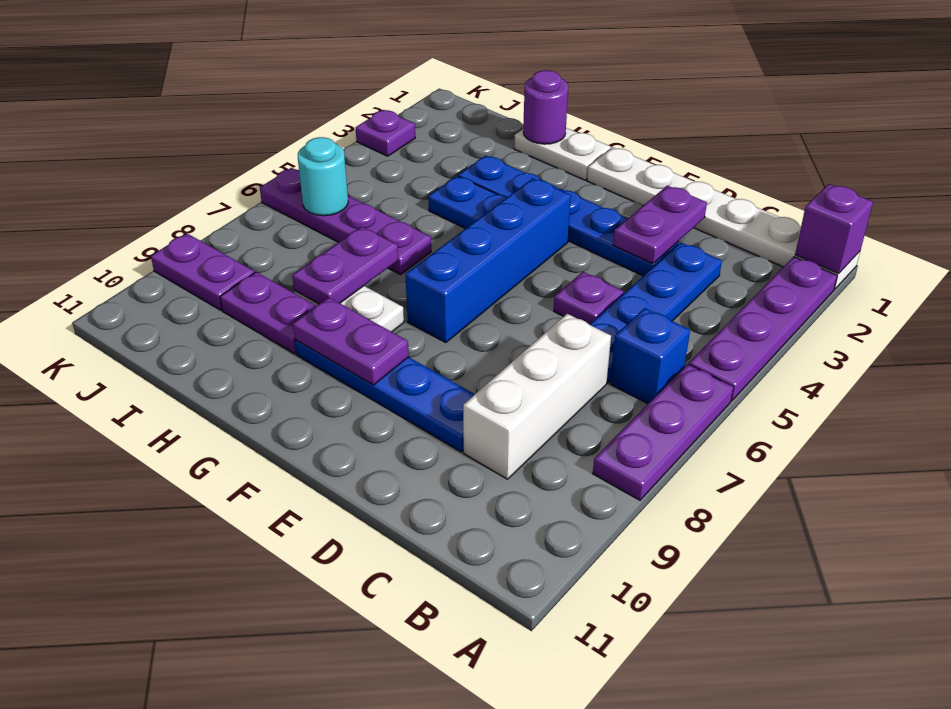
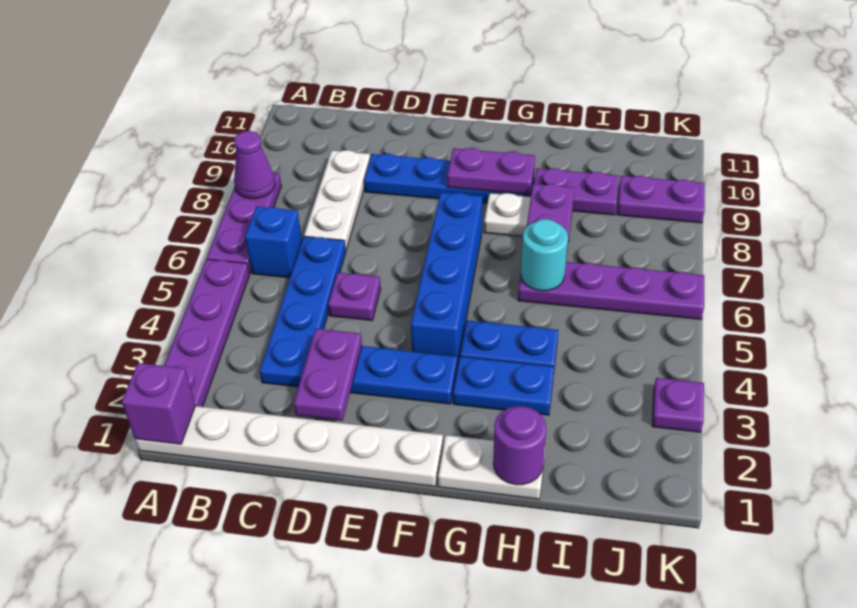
none -> purple 1x1 cone [234,131,275,199]
white 1x3 brick [463,314,611,479] -> white 1x3 plate [304,150,370,250]
cyan 1x1 round brick [298,137,348,216] -> cyan 1x1 round brick moved to [521,219,568,291]

